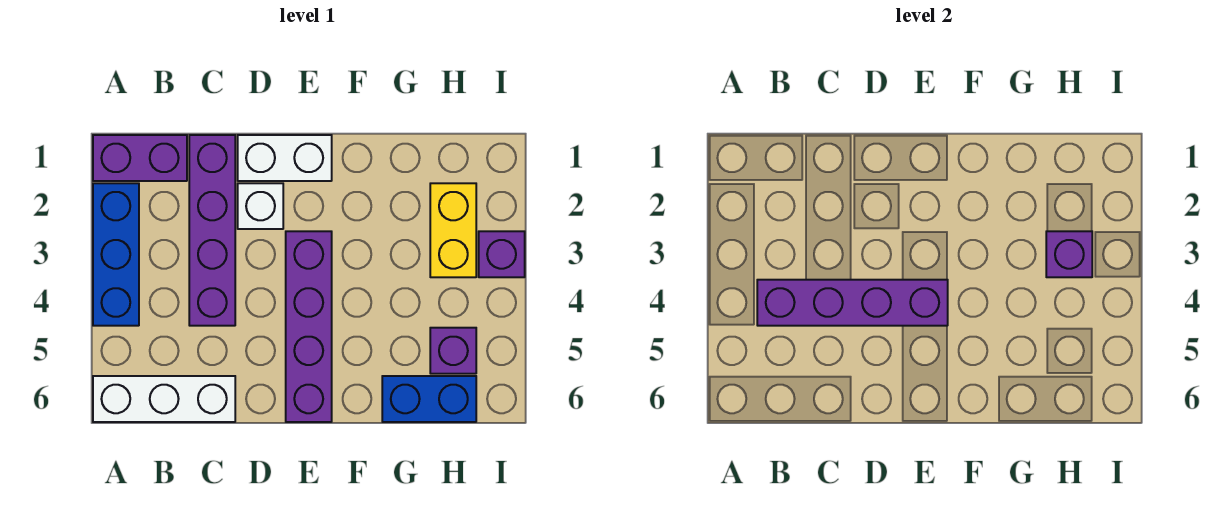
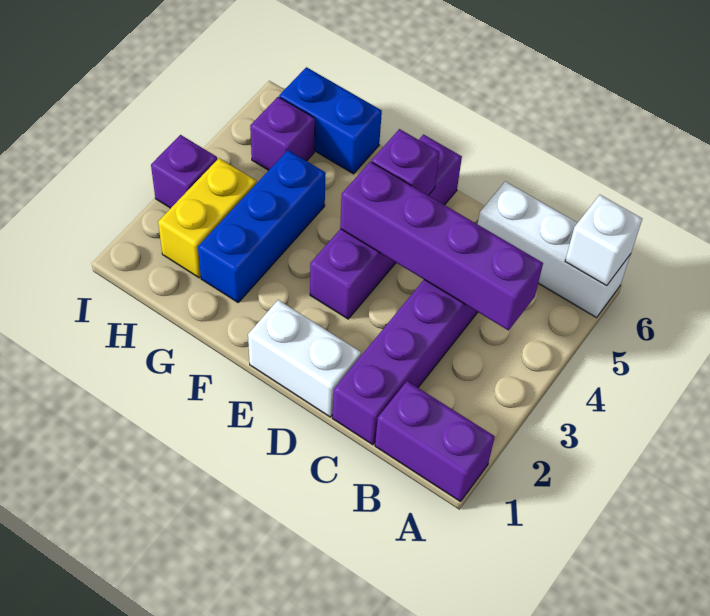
blue 1x3 brick [93,183,139,326] -> blue 1x3 brick moved to [198,150,326,302]
white 1x1 brick [238,183,283,229] -> white 1x1 brick moved to [565,195,642,286]
purple 1x1 brick [1046,231,1092,277] -> purple 1x1 brick moved to [372,129,439,195]

